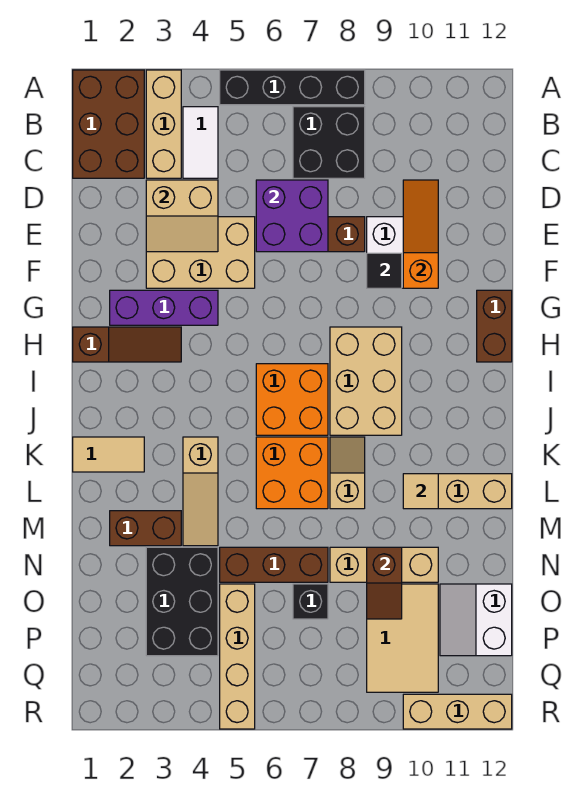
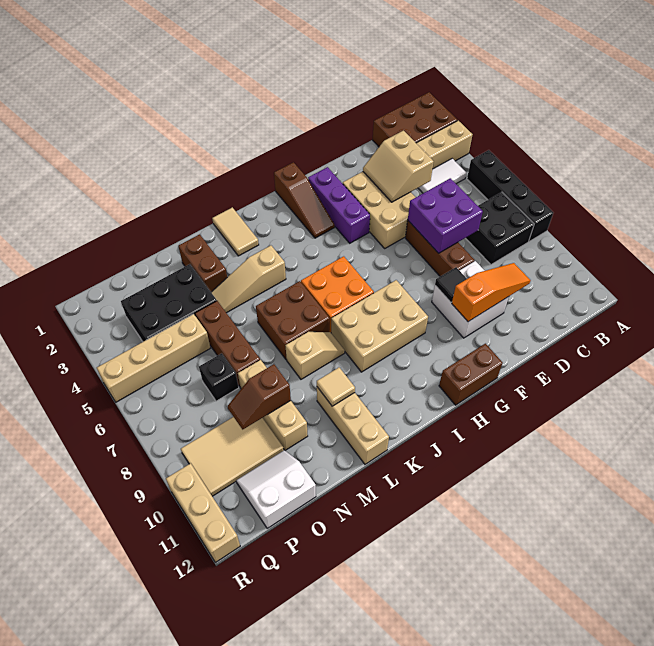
orange 2x2 brick [256,437,328,509] -> brown 2x2 brick [256,281,330,360]

